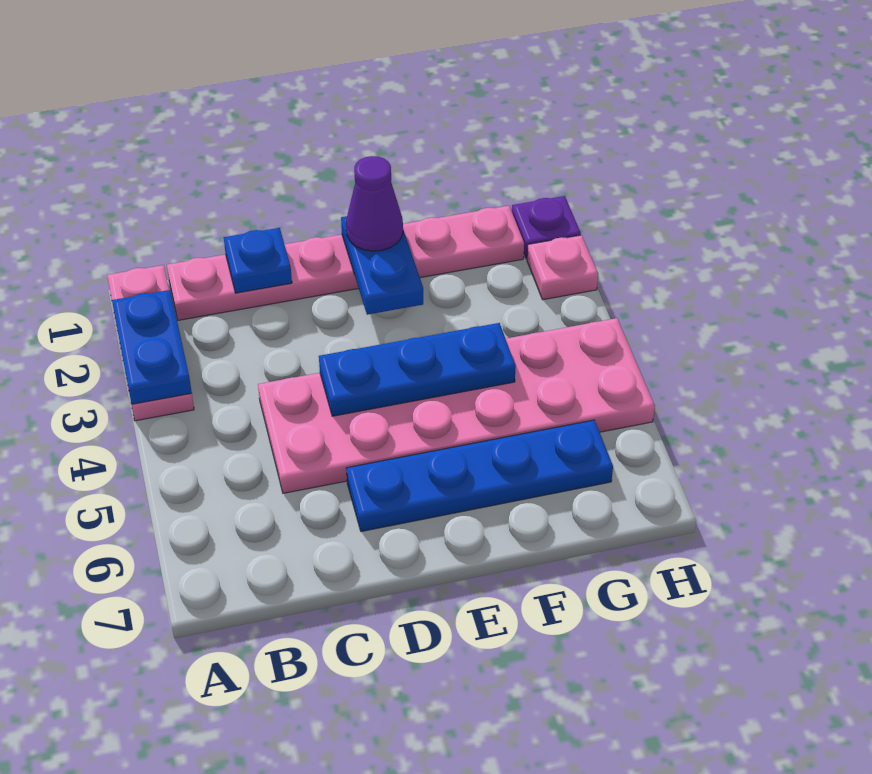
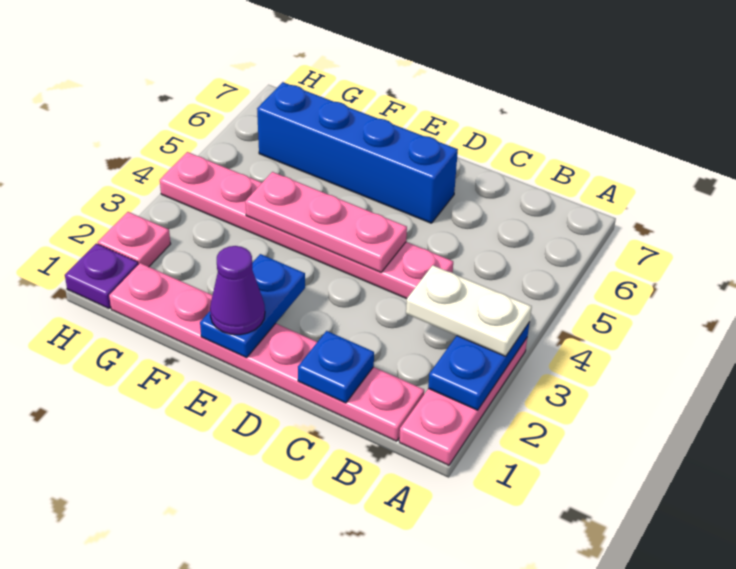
none -> white 1x2 plate [406,265,532,356]
pink 2x6 plate [258,318,655,493] -> pink 1x6 plate [160,152,453,299]
blue 1x3 plate [319,323,516,416] -> pink 1x3 plate [245,172,407,272]
blue 1x4 plate [346,420,613,532] -> blue 1x4 brick [257,82,458,223]

